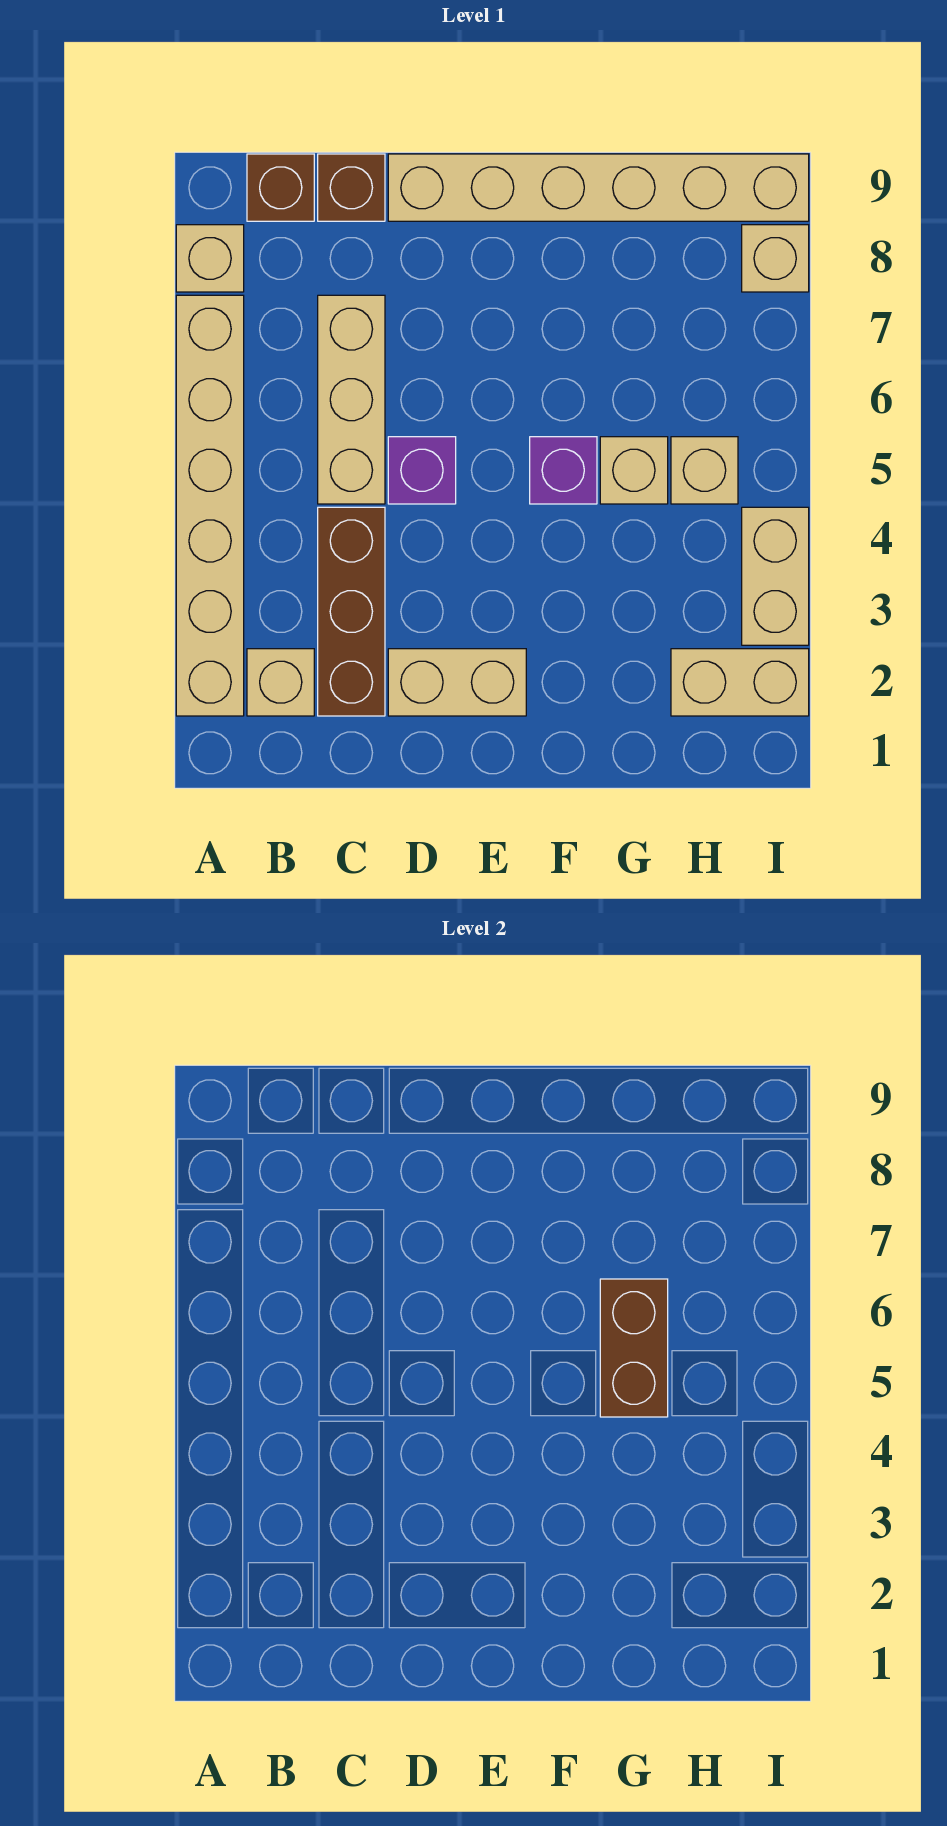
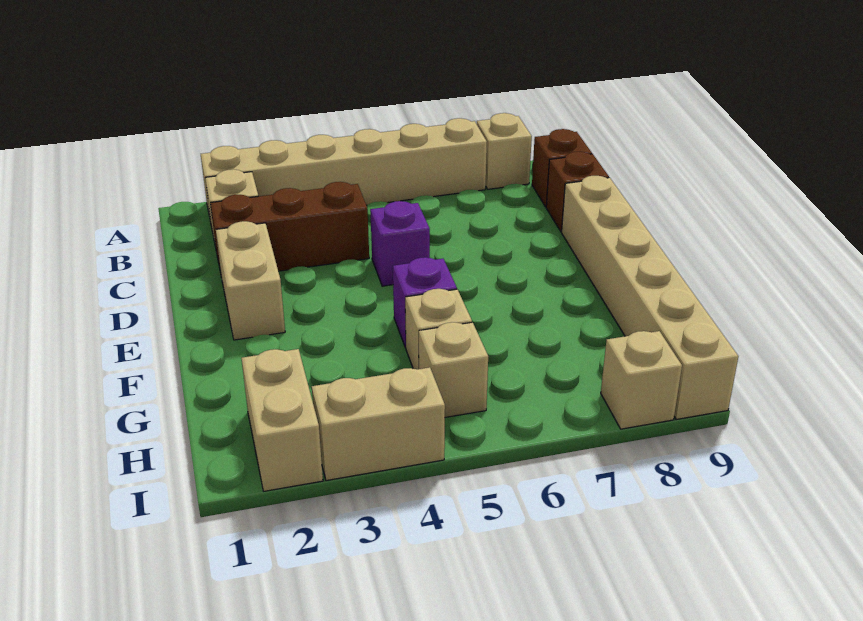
tan 1x3 brick [318,295,385,504] -> none
brown 1x2 brick [600,1279,668,1417] -> none

